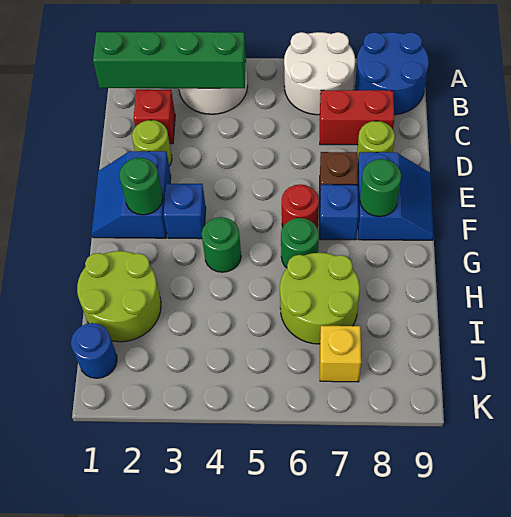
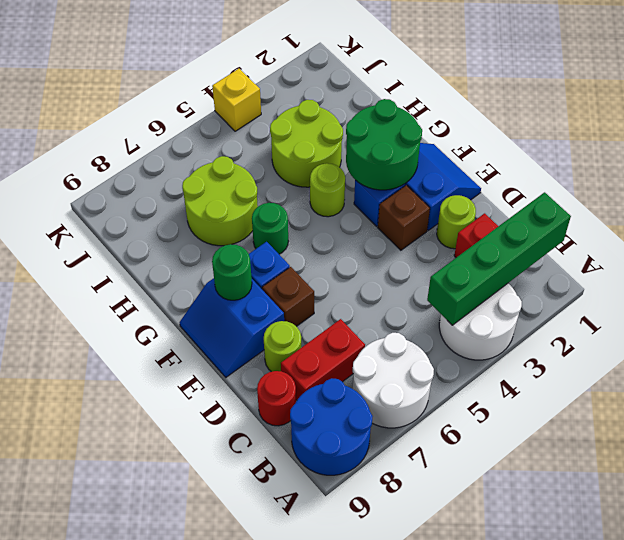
none -> brown 1x1 brick [378,185,430,250]
green 1x1 round brick [120,158,163,215] -> green 2x2 round brick [346,99,422,190]
red 1x1 round brick [282,184,319,227] -> red 1x1 round brick moved to [257,371,296,426]
green 1x1 round brick [202,217,241,272] -> lime 1x1 round brick [310,163,345,217]
lime 2x2 round brick [77,251,161,342] -> lime 2x2 round brick moved to [270,100,343,187]
blue 1x1 round brick [71,323,117,378] -> none
yellow 1x1 brick [320,326,361,382] -> yellow 1x1 brick moved to [212,69,261,131]

